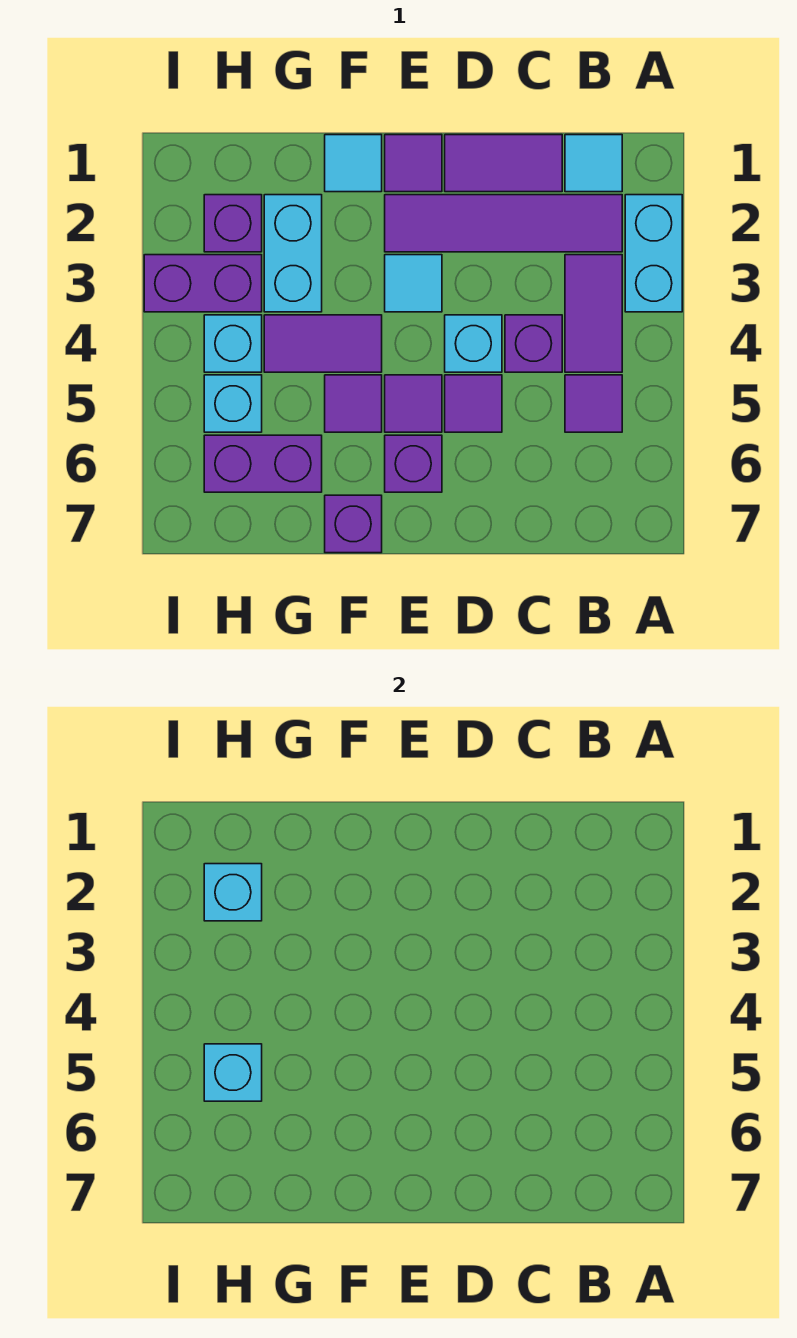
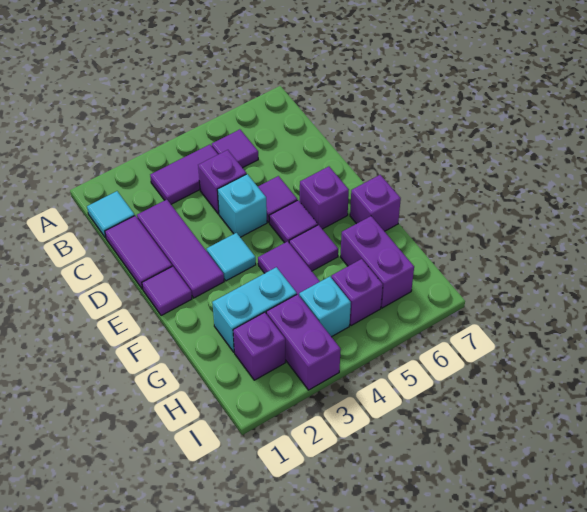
cyan 1x2 brick [625,195,682,312] -> none
purple 1x4 tile [385,195,622,252] -> purple 1x3 tile [137,200,224,298]
cyan 1x1 tile [325,135,382,192] -> none
cyan 1x1 brick [204,864,262,921] -> none
cyan 1x1 brick [204,375,262,432] -> purple 1x1 brick [331,259,383,326]
cyan 1x1 brick [204,1044,262,1101] -> none

